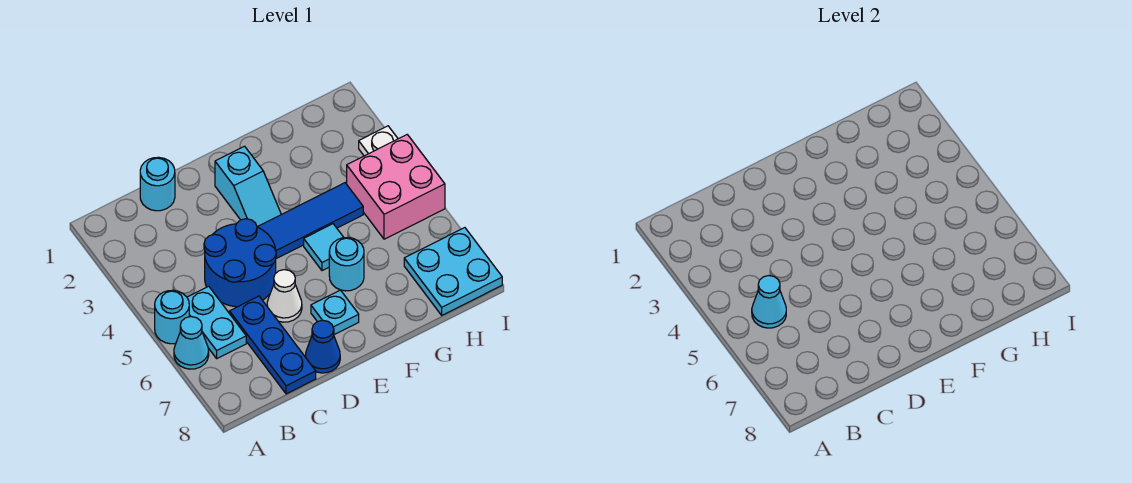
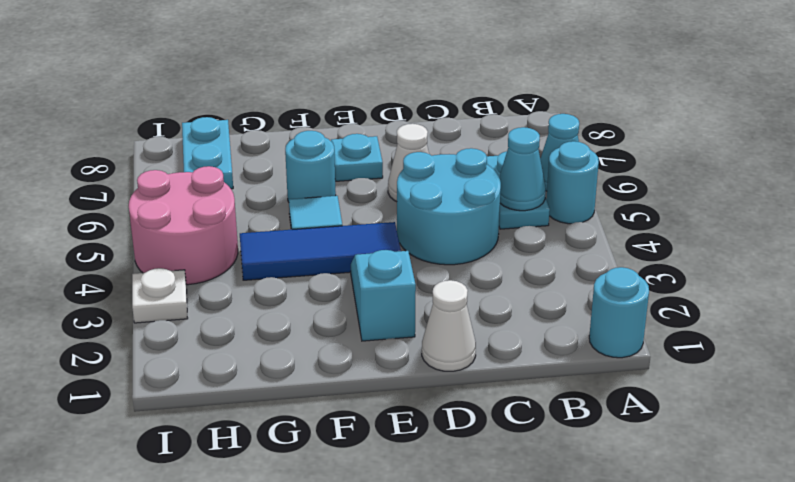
cyan 1x1 round brick [140,157,175,211] -> cyan 1x1 round brick moved to [589,267,649,358]
blue 2x2 round brick [204,219,276,307] -> cyan 2x2 round brick [397,148,501,265]
blue 1x3 plate [229,296,316,394] -> none
none -> white 1x1 cone [422,280,476,371]
blue 1x1 cone [306,320,340,373] -> none
pink 2x2 brick [347,135,445,239] -> pink 2x2 round brick [129,166,238,285]
cyan 2x2 plate [404,228,502,315] -> cyan 1x2 plate [182,117,233,189]

